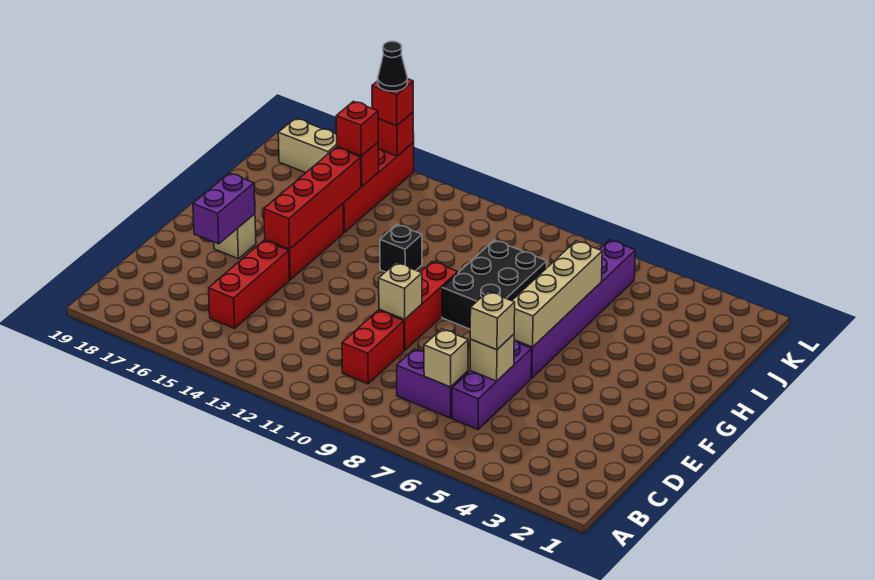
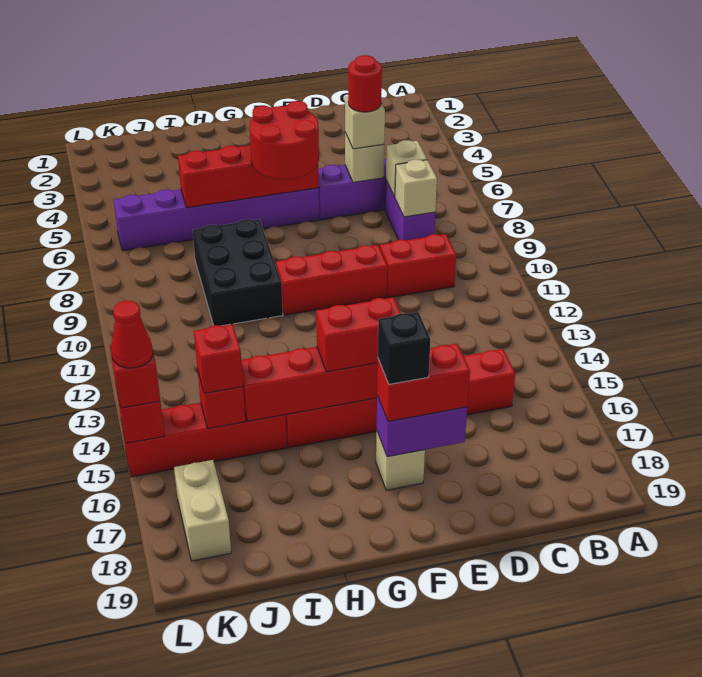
none -> red 1x1 round brick [348,55,382,112]
tan 1x1 brick [379,263,422,319] -> tan 1x1 brick moved to [395,159,437,217]
none -> red 1x2 brick [377,344,470,421]
tan 1x4 brick [512,241,602,347] -> red 1x4 brick [178,145,319,208]
none -> red 2x2 round brick [250,101,319,179]
none -> red 1x2 brick [316,297,401,372]
black 2x3 brick [442,240,547,329] -> black 2x3 brick turned to [193,219,283,326]
black 1x1 brick [380,225,422,272] -> black 1x1 brick moved to [378,312,431,384]
black 1x1 cone [378,41,408,91] -> red 1x1 cone [111,301,153,368]

